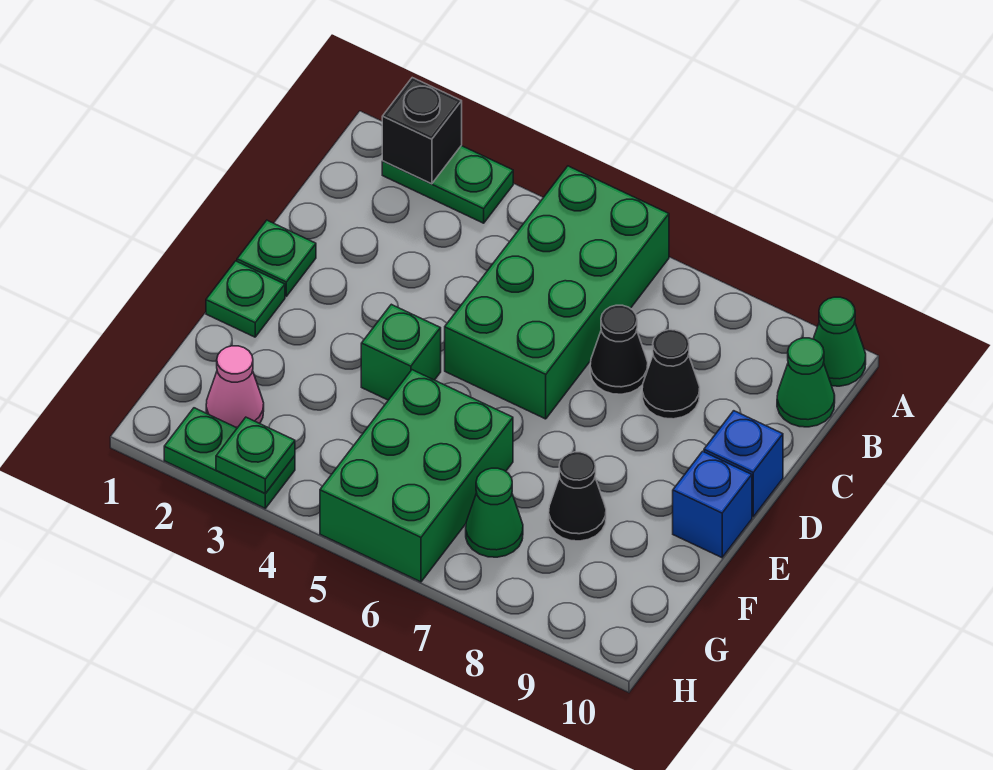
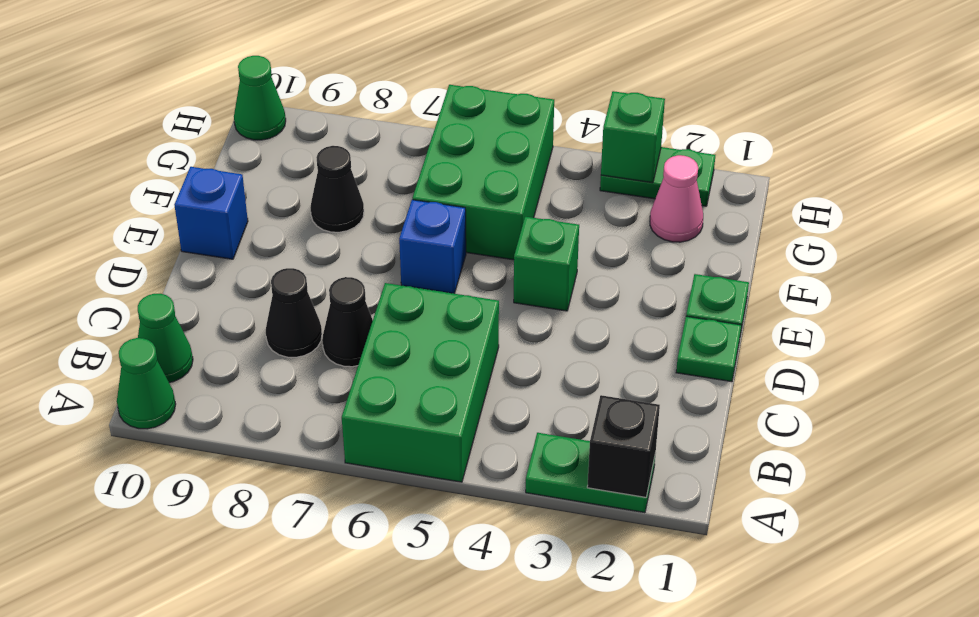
green 2x4 brick [445,166,669,419] -> green 2x3 brick [342,283,499,482]
blue 1x1 brick [704,411,783,517] -> blue 1x1 brick moved to [399,200,466,294]
green 1x1 cone [466,468,523,557] -> green 1x1 cone moved to [234,56,286,140]
green 1x1 plate [216,417,295,494] -> green 1x1 brick [601,91,665,183]

